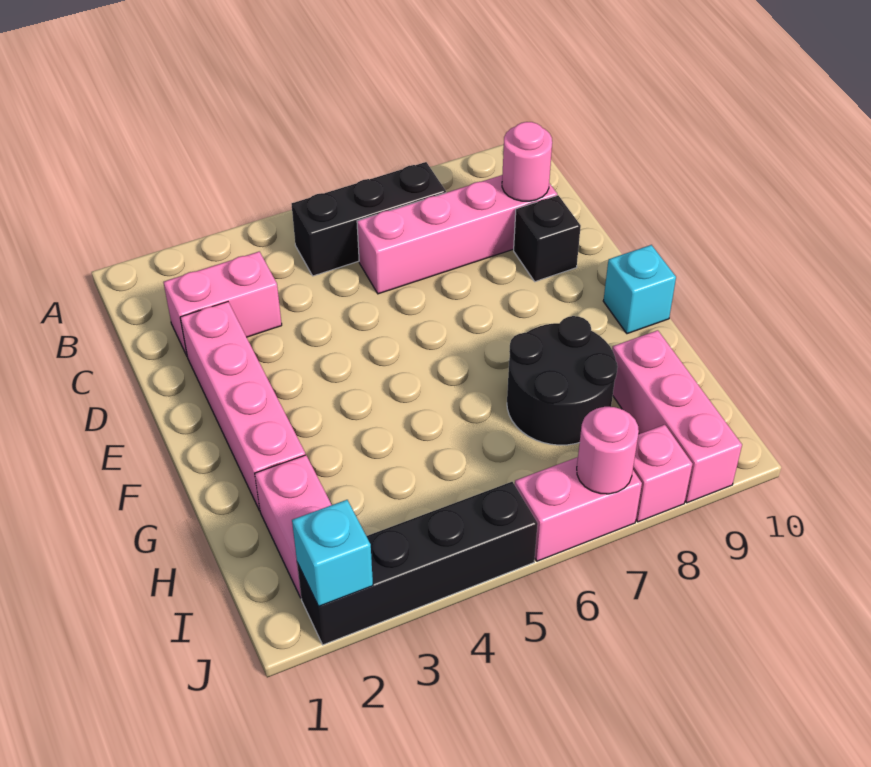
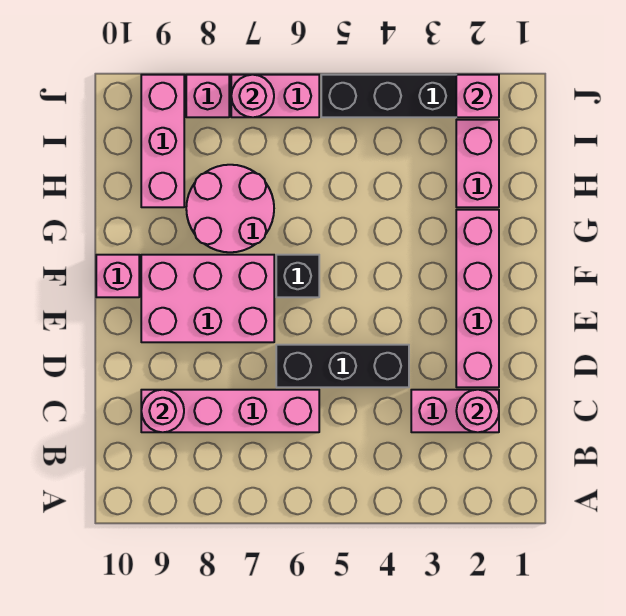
black 1x3 brick [292,162,446,276] -> black 1x3 brick moved to [276,345,409,387]
none -> pink 1x1 round brick [456,390,499,432]
black 1x1 brick [514,195,581,282] -> black 1x1 brick moved to [276,255,319,297]
none -> pink 2x3 brick [141,255,274,342]
cyan 1x1 brick [603,245,676,334] -> pink 1x1 brick [96,255,139,297]
black 2x2 round brick [507,316,618,445] -> pink 2x2 round brick [186,165,274,252]
cyan 1x1 brick [292,500,373,606] -> pink 1x1 brick [456,75,499,117]

